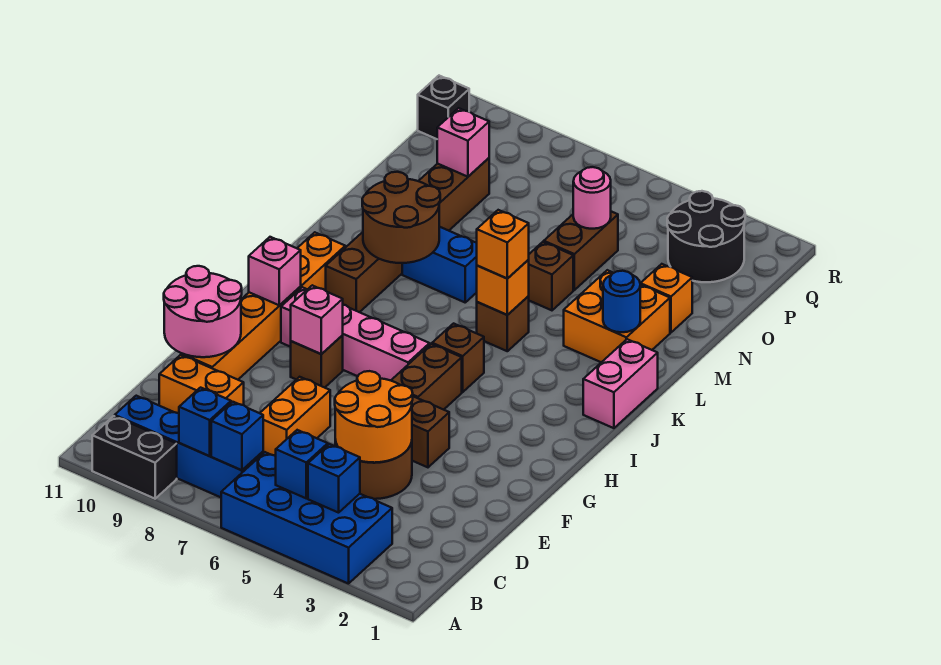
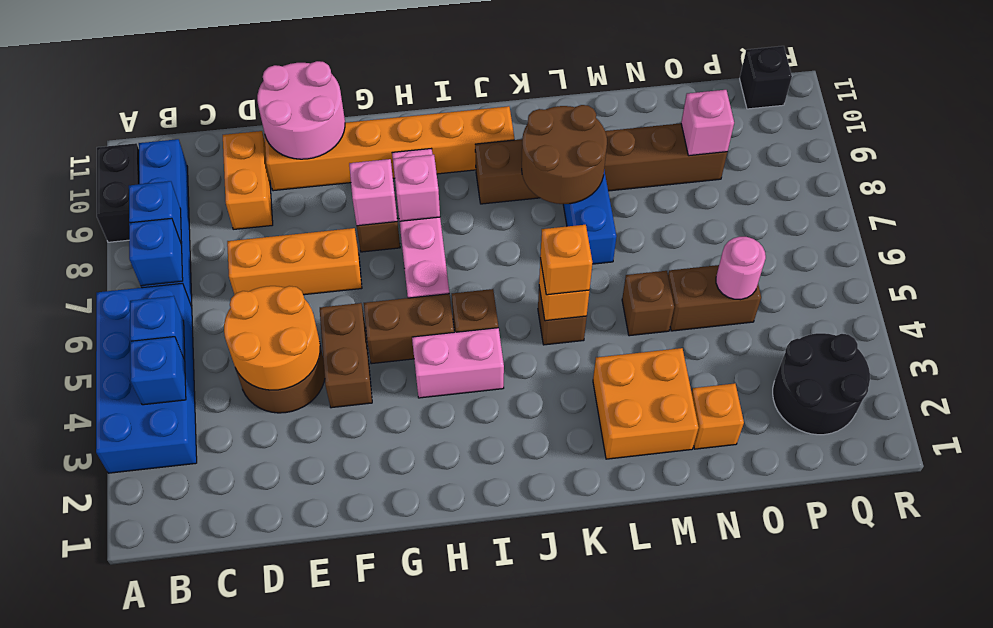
orange 1x2 brick [260,377,330,456] -> orange 1x3 brick [227,228,362,295]
pink 1x1 brick [249,237,301,305] -> pink 1x1 brick moved to [393,155,440,221]
pink 1x2 brick [583,339,658,428] -> pink 1x2 brick moved to [412,328,504,398]
blue 1x1 round brick [603,271,640,332] -> none

